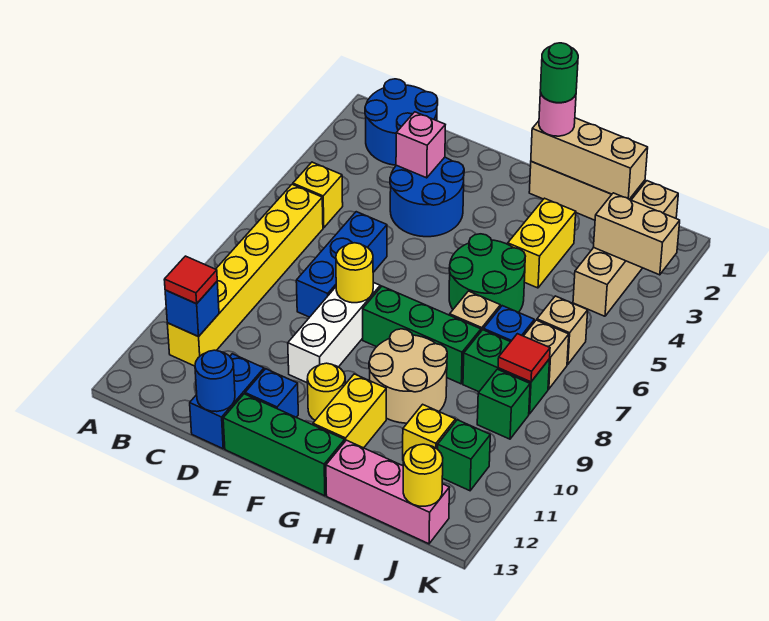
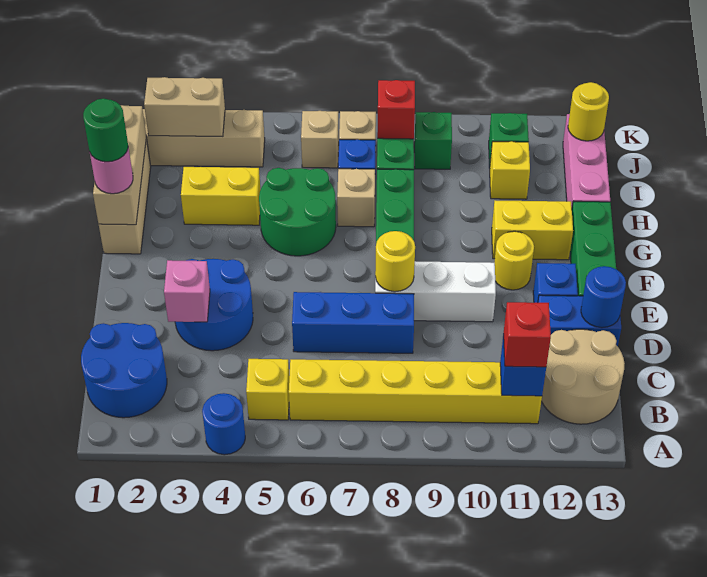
none -> blue 1x1 round brick [202,393,245,455]
red 1x1 tile [164,256,217,304] -> red 1x1 brick [503,302,551,367]
tan 2x2 round brick [369,329,447,423] -> tan 2x2 round brick moved to [541,329,625,424]
tan 1x2 brick [594,193,680,275] -> tan 1x2 brick turned to [144,77,225,137]
red 1x1 tile [498,334,550,382] -> red 1x1 brick [377,80,415,139]

